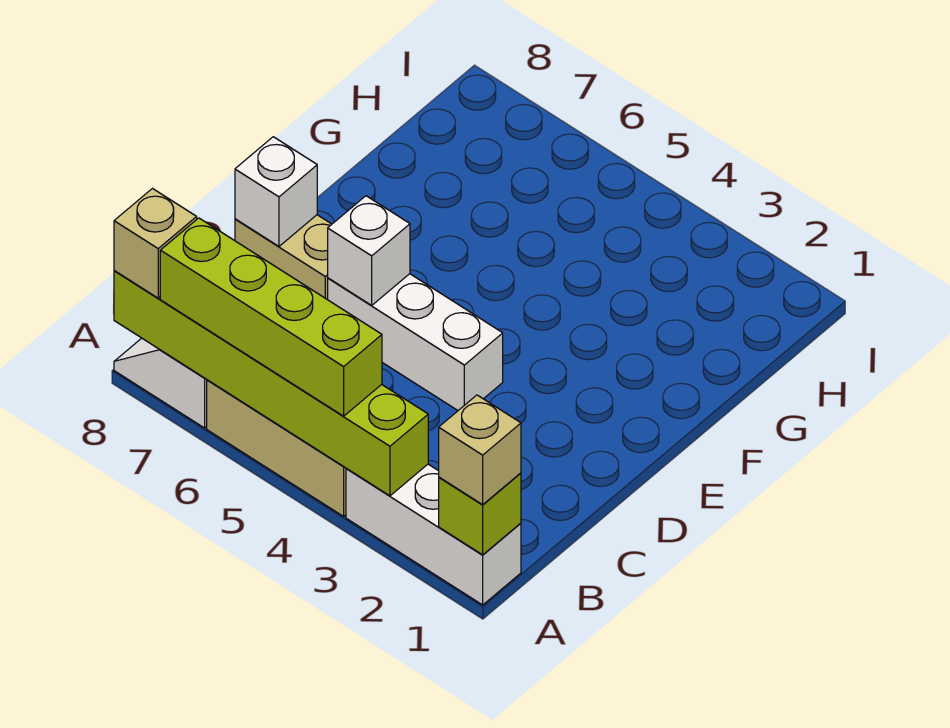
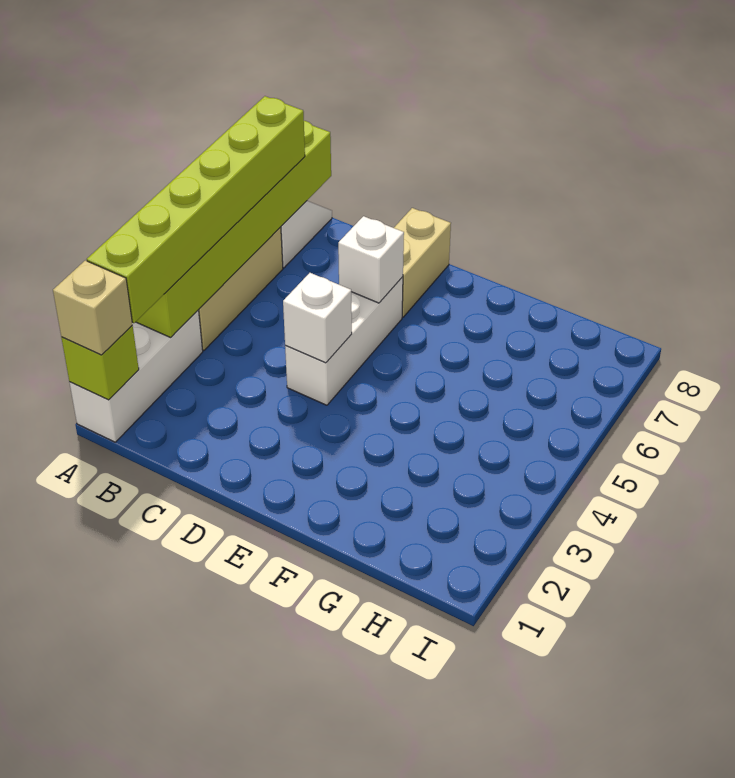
lime 1x4 brick [160,218,382,416] -> lime 1x6 brick [87,96,305,323]
tan 1x1 brick [114,189,197,298] -> none
white 1x1 brick [235,137,317,246] -> white 1x1 brick moved to [283,273,352,363]

